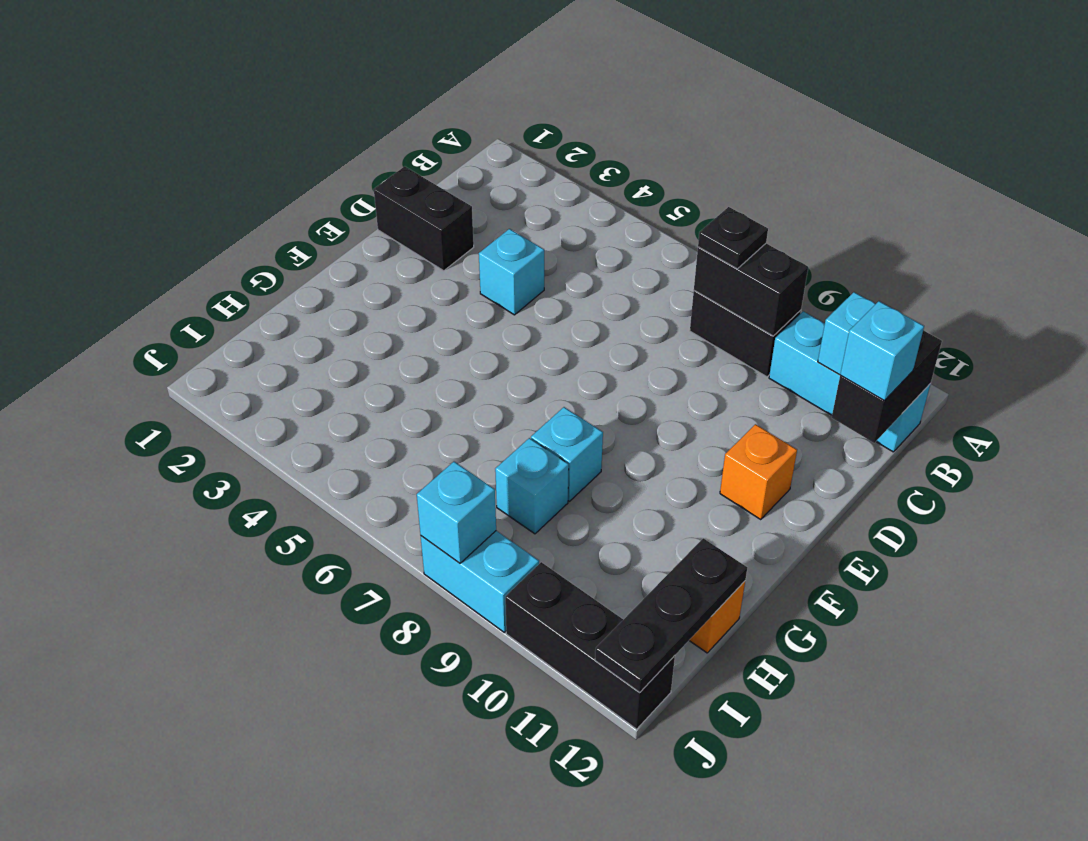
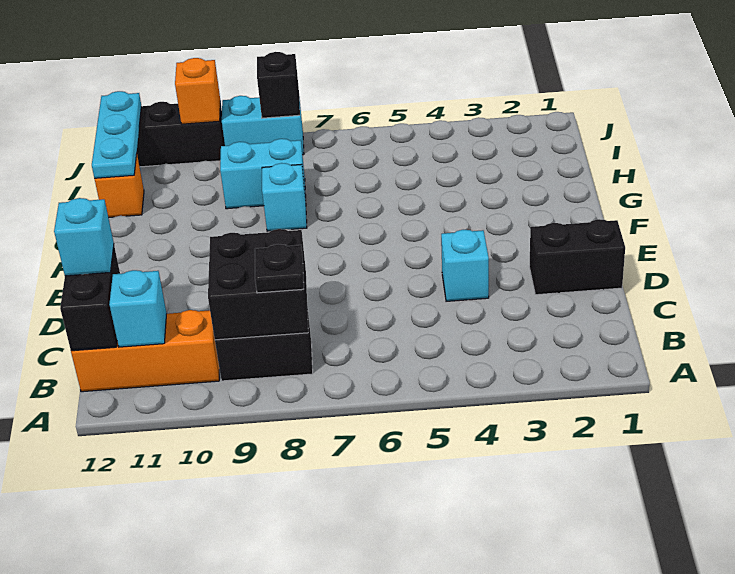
black 1x2 brick [694,244,808,336] -> black 2x2 brick [208,229,308,340]
cyan 1x3 brick [769,311,930,452] -> orange 1x3 brick [71,310,219,392]
orange 1x1 brick [720,424,797,520] -> orange 1x1 brick moved to [175,58,220,124]
cyan 1x1 brick [495,438,569,534] -> cyan 1x2 brick [220,139,306,209]
black 1x3 plate [595,538,747,693] -> cyan 1x3 plate [92,91,141,178]
cyan 1x1 brick [417,462,496,563] -> black 1x1 brick [257,52,300,118]

